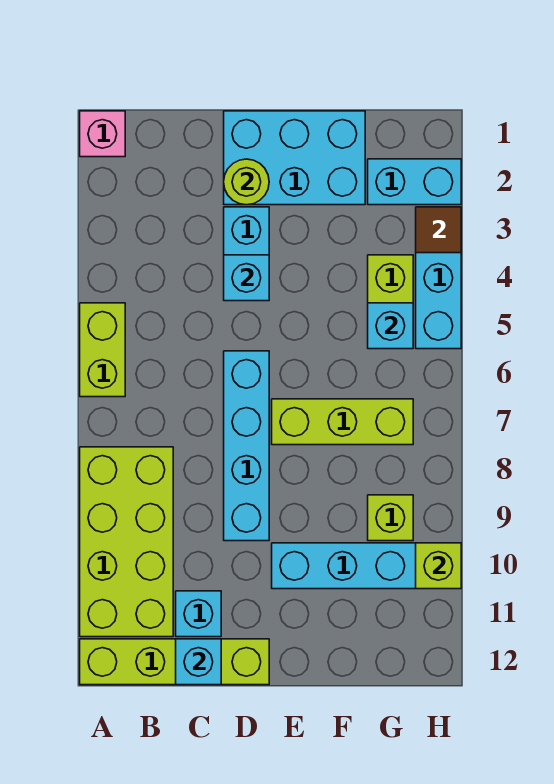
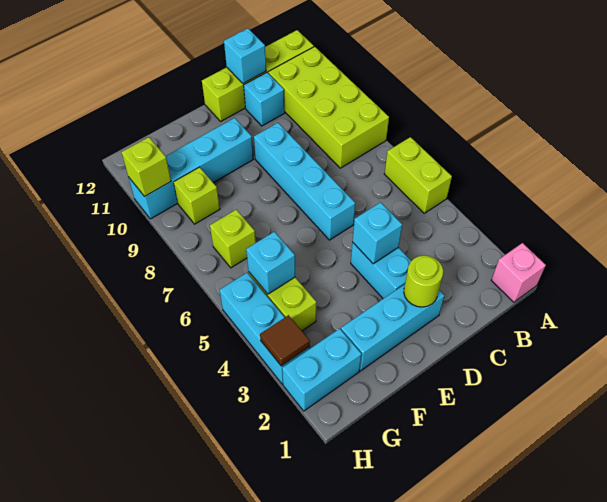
cyan 2x3 brick [224,111,365,205] -> cyan 1x3 brick [341,284,444,371]
lime 1x3 brick [272,399,413,445] -> lime 1x1 brick [210,210,256,268]

